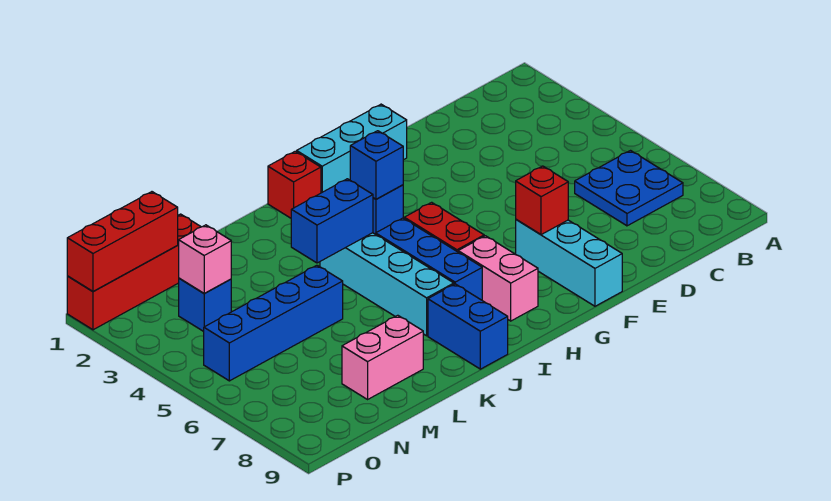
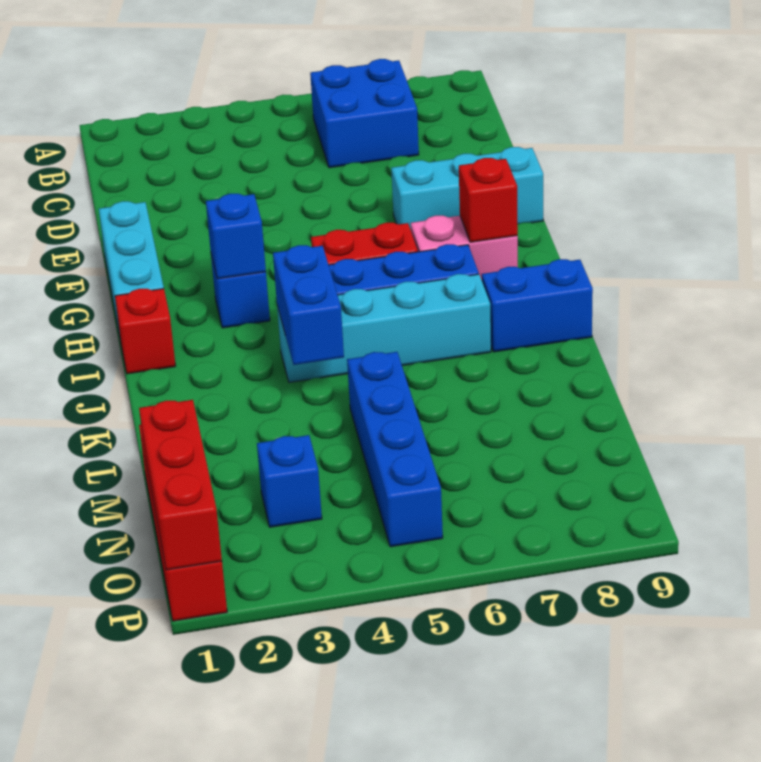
blue 2x2 plate [575,151,683,226] -> blue 2x2 brick [310,59,419,168]
red 1x1 brick [516,166,568,235] -> red 1x1 brick moved to [459,158,518,242]
pink 1x2 brick [342,315,423,399] -> none
pink 1x1 brick [179,225,231,293] -> none

